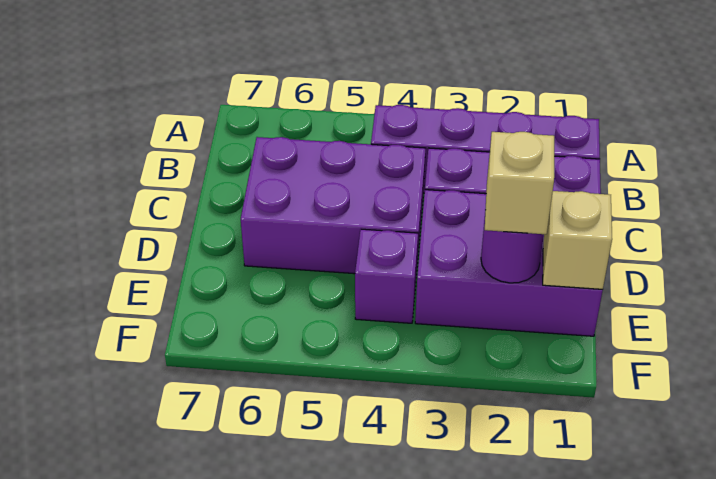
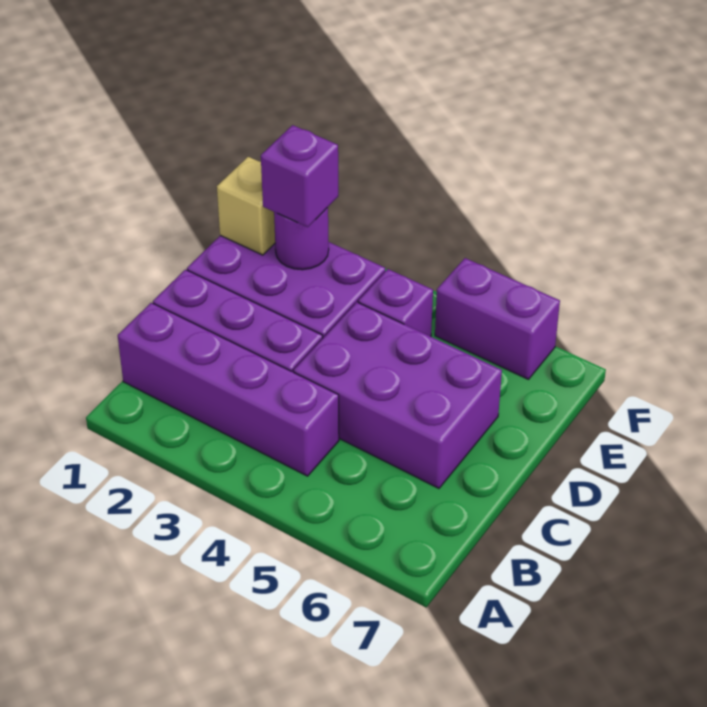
tan 1x1 brick [485,132,554,234] -> purple 1x1 brick [261,125,338,227]
none -> purple 1x2 brick [435,258,560,379]

